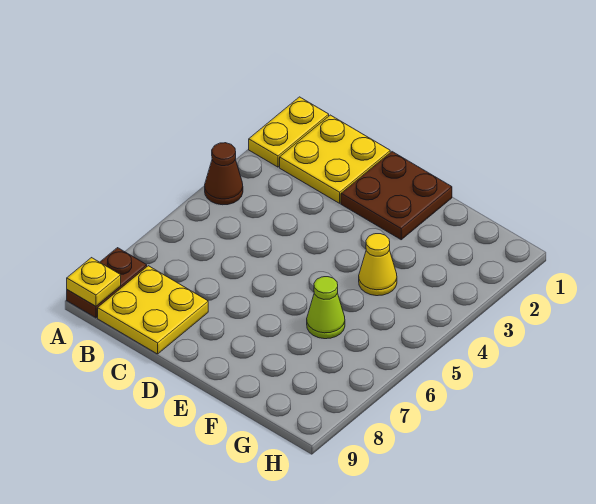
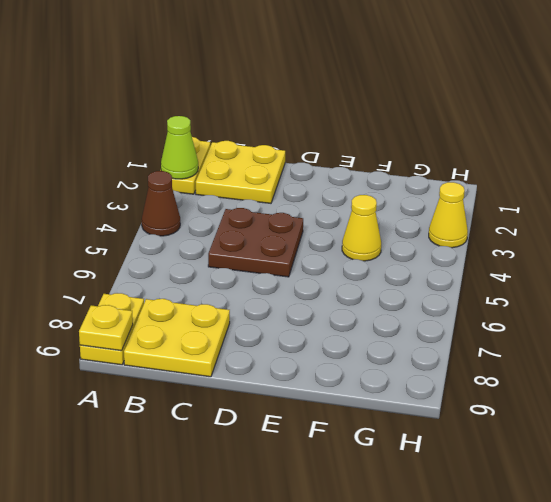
brown 1x2 plate [67,248,147,318] -> yellow 1x2 plate [80,293,144,365]
brown 2x2 plate [341,152,452,240] -> brown 2x2 plate moved to [208,208,303,277]
lime 1x1 cone [307,277,345,339] -> lime 1x1 cone moved to [161,116,198,179]
none -> yellow 1x1 cone [429,182,468,248]

